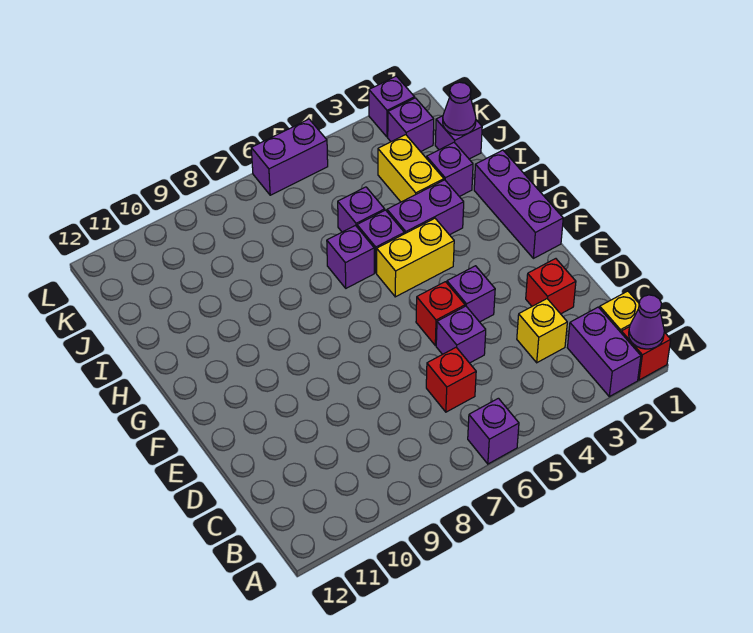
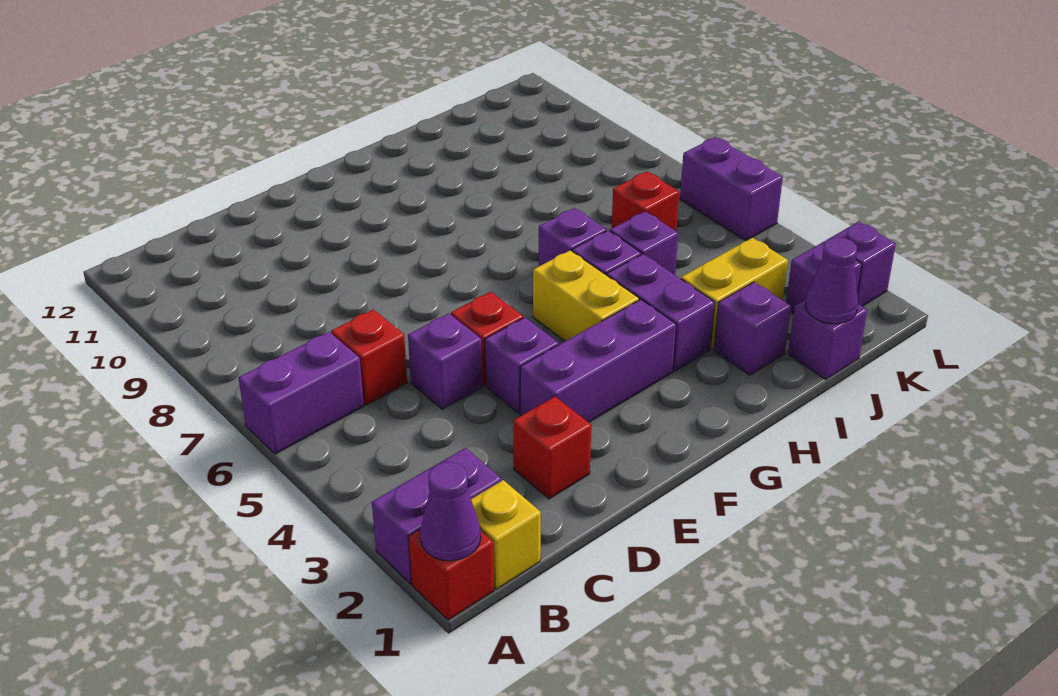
purple 1x1 brick [468,398,519,464] -> purple 1x2 brick [238,332,364,454]
yellow 1x1 brick [517,299,567,363] -> none
purple 1x3 brick [474,150,563,258] -> purple 1x3 brick moved to [520,300,676,422]
none -> red 1x1 brick [612,172,679,231]

